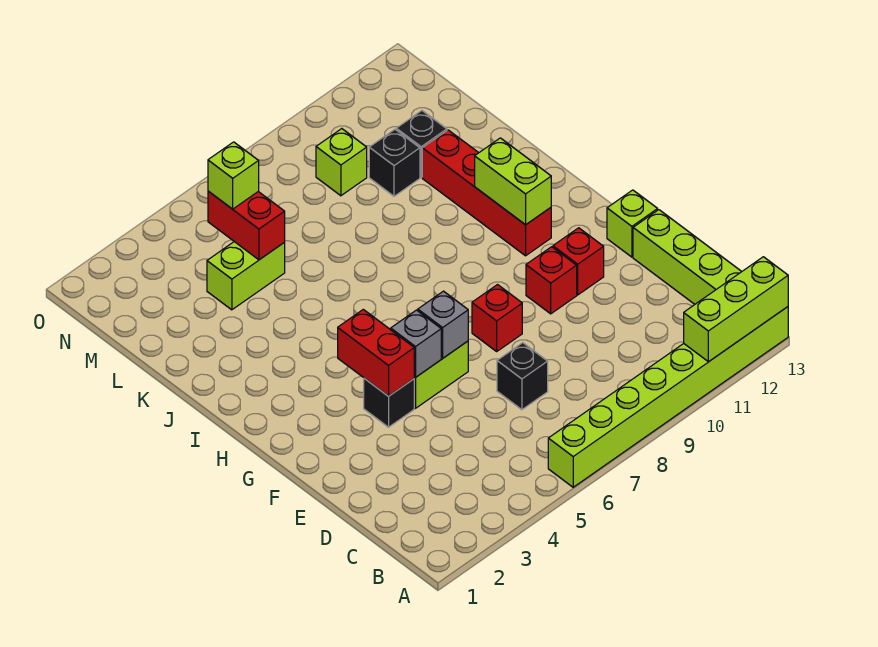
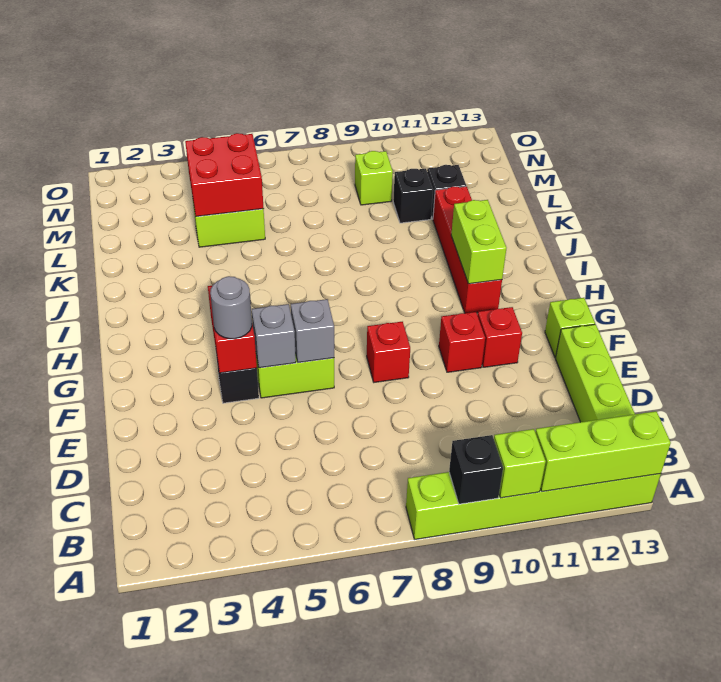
lime 1x8 brick [548,307,788,487] -> lime 1x6 brick [406,472,661,539]
black 1x1 brick [497,343,548,410] -> black 1x1 brick moved to [449,435,503,504]
none -> grey 1x1 round brick [210,276,252,339]
red 1x2 brick [208,191,285,260] -> red 2x2 brick [185,133,264,216]
lime 1x1 brick [208,142,259,209] -> lime 1x1 brick moved to [494,429,546,498]

